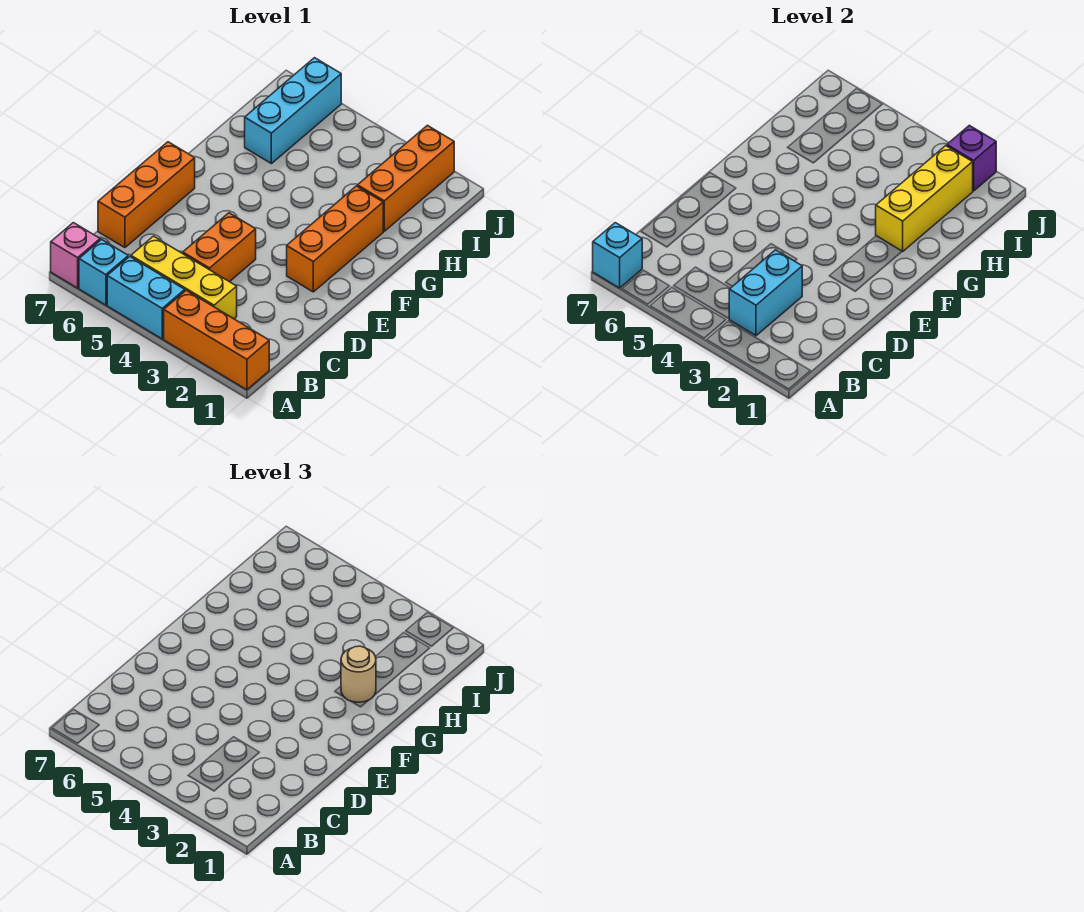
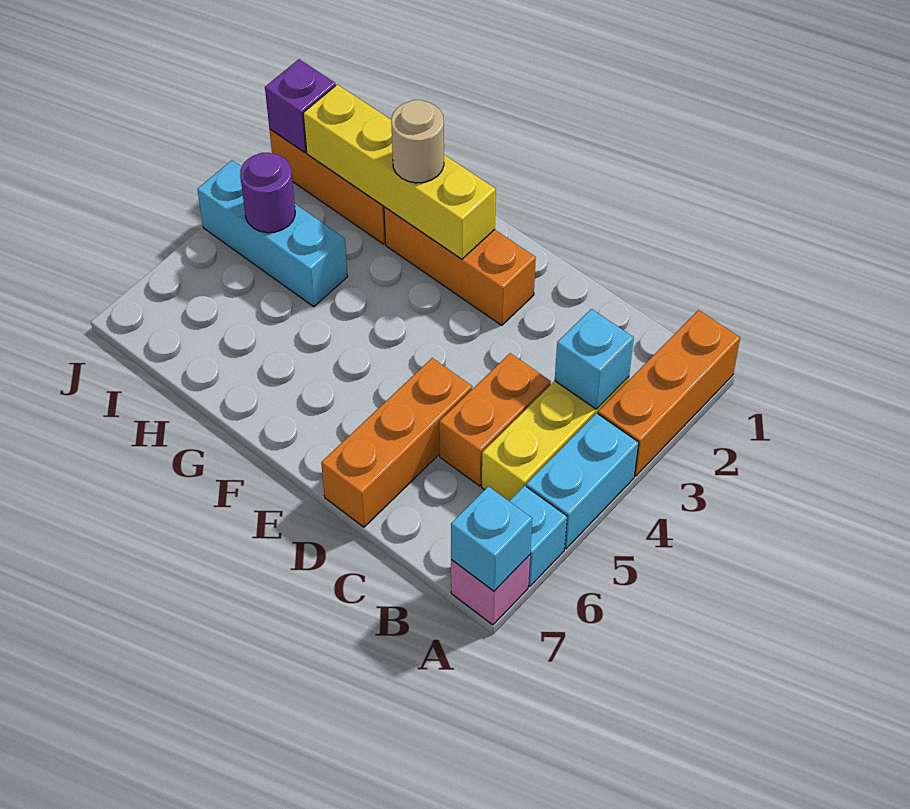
cyan 1x2 brick [729,250,802,336] -> cyan 1x1 brick [555,309,634,409]
orange 1x2 brick [183,213,256,282] -> orange 1x2 brick turned to [439,353,551,486]
orange 1x3 brick [98,142,195,248] -> orange 1x3 brick turned to [321,358,472,527]
yellow 1x3 brick [876,146,973,252] -> yellow 1x4 brick [303,84,496,259]
cyan 1x3 brick [245,58,341,164] -> cyan 1x3 brick moved to [197,160,348,307]
none -> purple 1x1 round brick [240,153,295,233]

